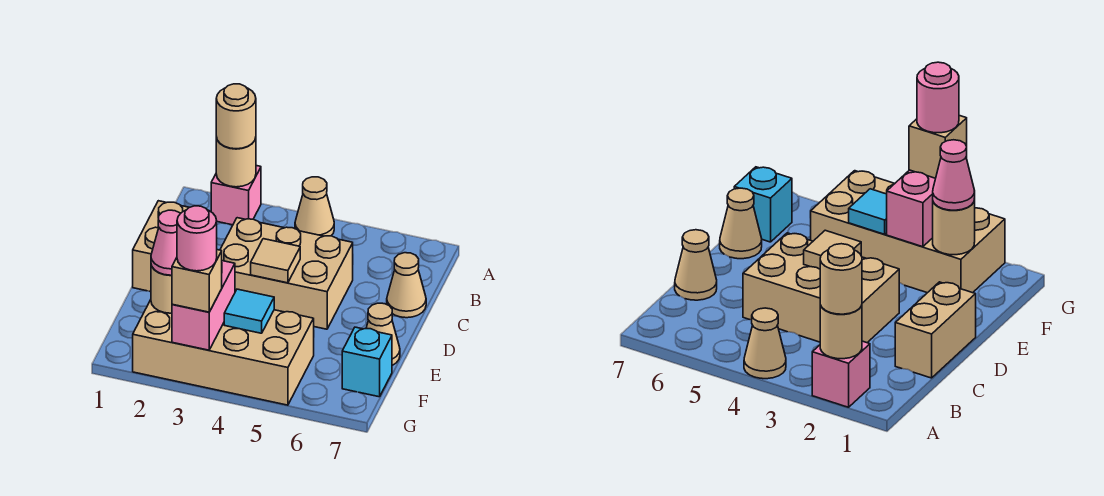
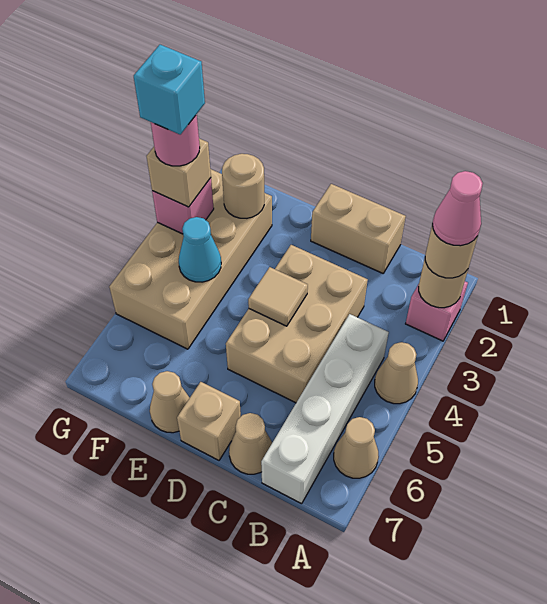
none -> tan 1x1 cone [334,417,379,478]
none -> white 1x4 brick [261,314,389,504]
none -> tan 1x1 brick [177,382,241,460]
pink 1x1 cone [151,210,180,275] -> pink 1x1 cone moved to [433,171,483,246]
pink 1x2 brick [172,261,235,350] -> pink 1x1 brick [152,178,214,234]
cyan 1x1 tile [224,289,274,333] -> cyan 1x1 cone [179,217,221,282]
cyan 1x1 brick [342,327,392,397] -> cyan 1x1 brick moved to [134,45,205,134]

